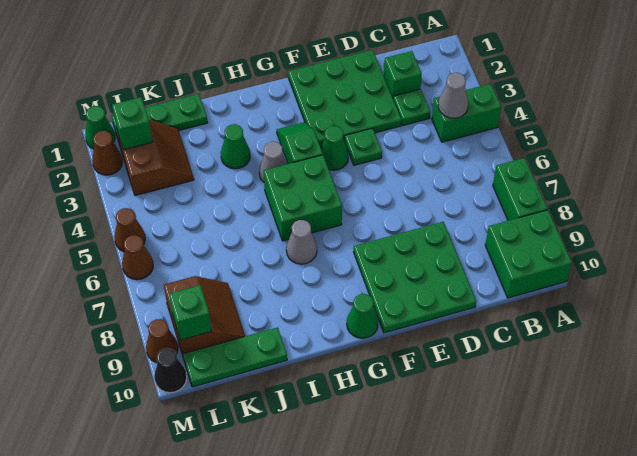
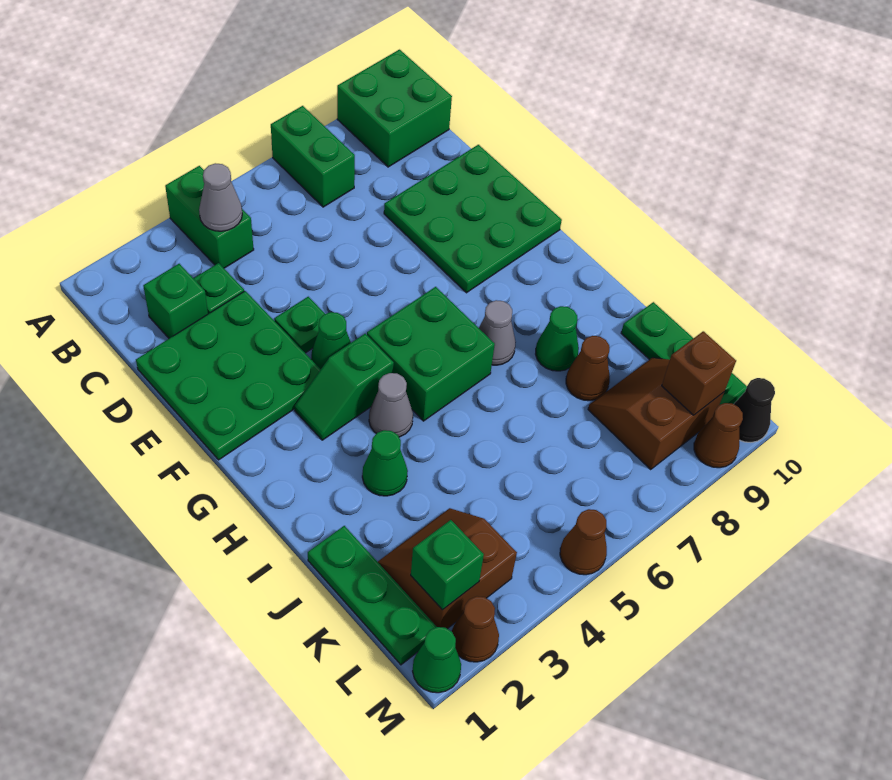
green 1x2 brick [493,158,547,221] -> green 1x2 brick turned to [271,106,355,207]
green 1x1 cone [347,294,378,338] -> green 1x1 cone moved to [536,306,579,371]
green 1x1 brick [169,285,212,340] -> brown 1x1 brick [662,331,736,415]
brown 1x1 cone [122,235,153,280] -> brown 1x1 cone moved to [566,336,610,401]

